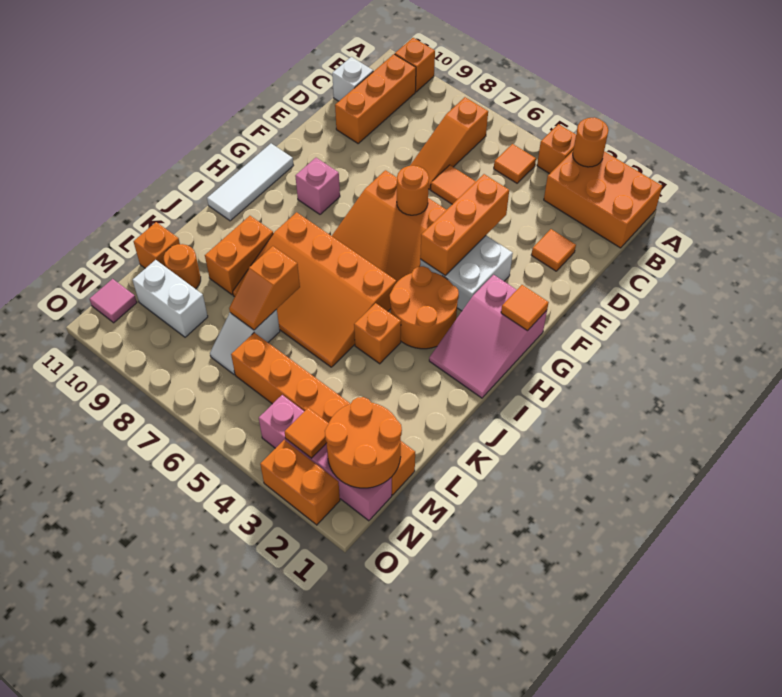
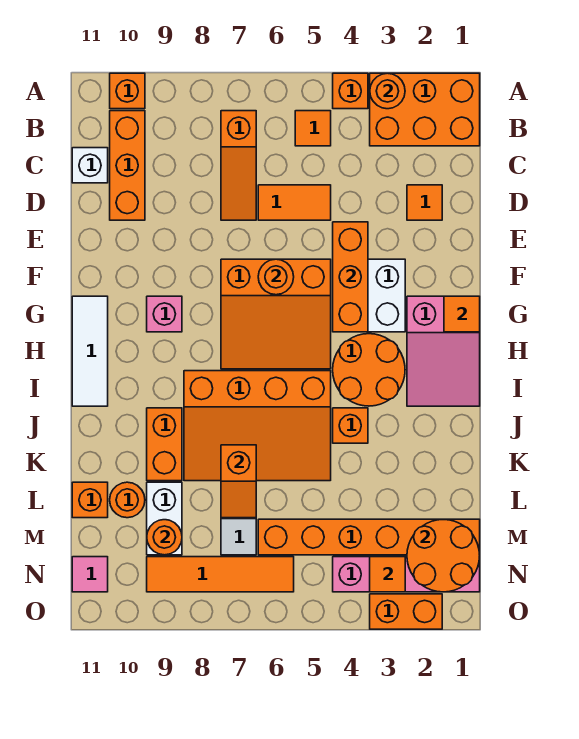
white 1x2 brick [133,260,208,337] -> white 1x2 brick turned to [147,482,182,555]
none -> orange 1x1 round brick [147,520,182,555]
none -> orange 1x4 tile [147,557,294,592]

